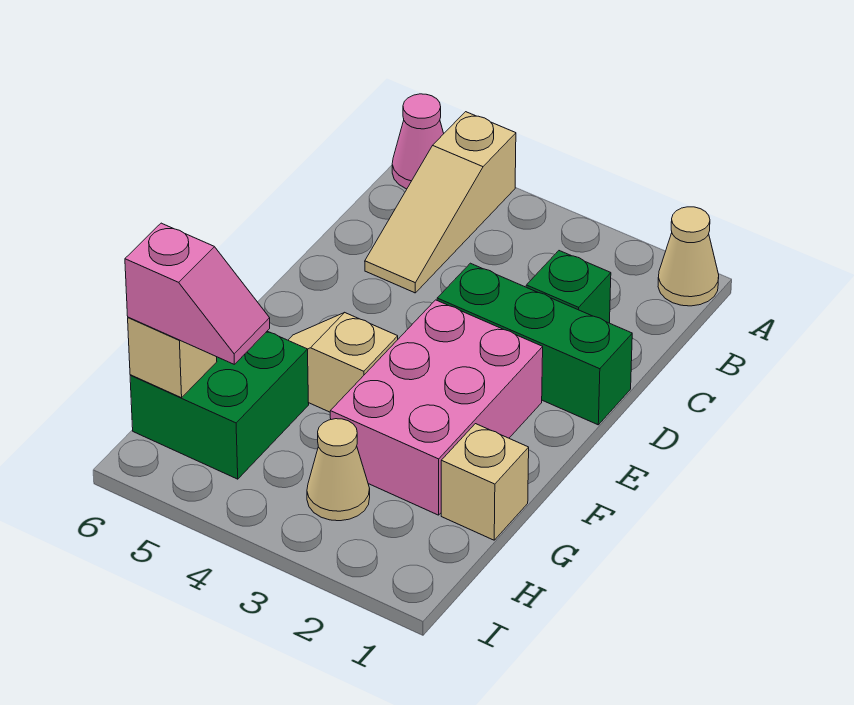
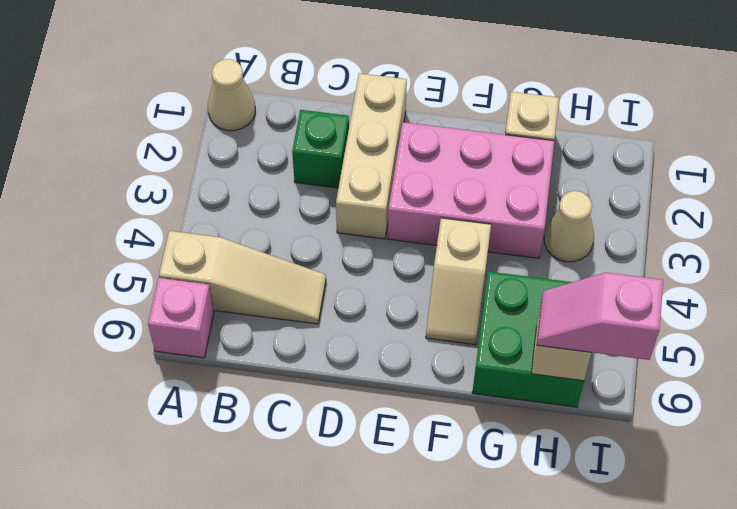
pink 1x1 cone [392,94,444,189] -> pink 1x1 brick [148,278,214,358]
green 1x3 brick [437,263,632,425] -> tan 1x3 brick [336,73,407,239]
pink 1x2 slope [125,223,270,364] -> pink 1x2 slope turned to [537,273,663,360]

